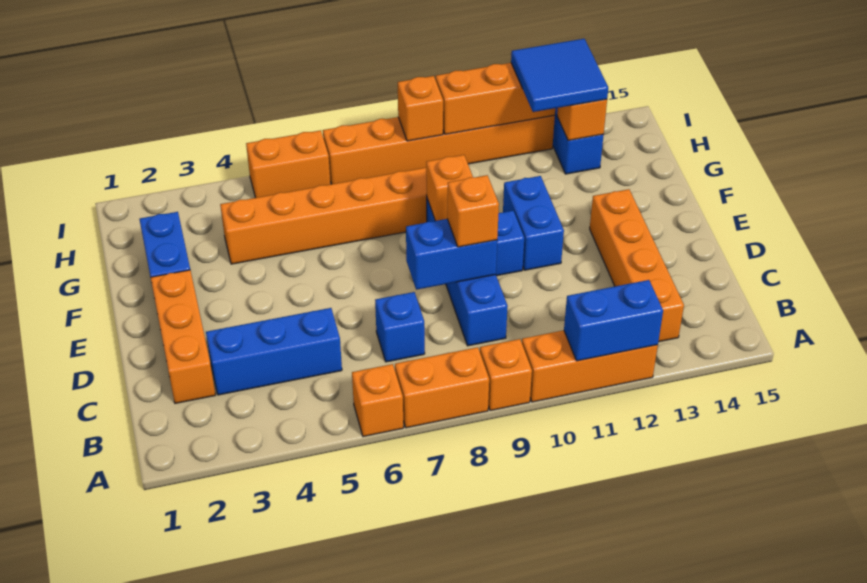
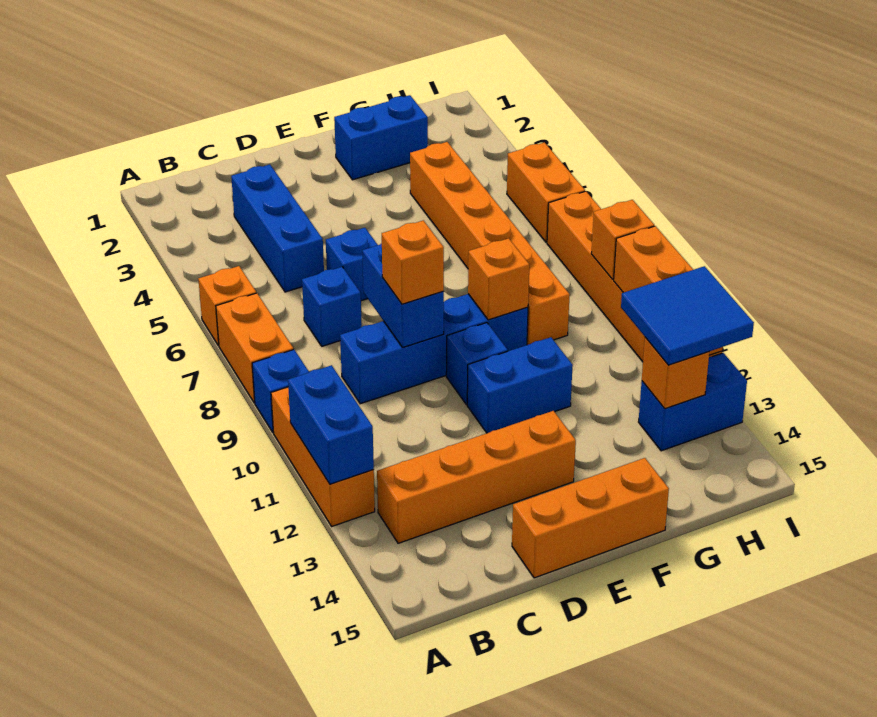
orange 1x1 brick [480,339,532,411] -> blue 1x1 brick [252,350,309,433]
orange 1x3 brick [151,270,215,403] -> orange 1x3 brick moved to [512,458,669,578]
none -> blue 1x1 brick [326,228,378,301]

